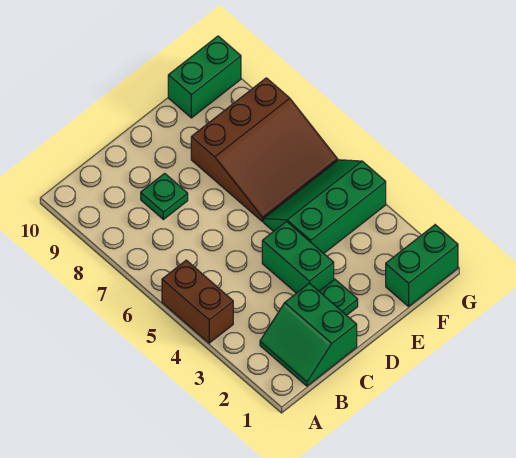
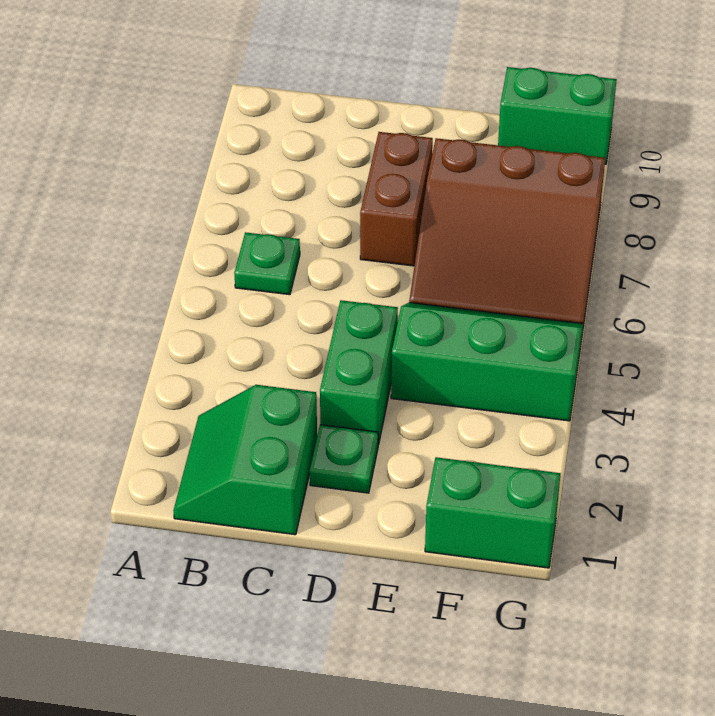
brown 1x2 brick [162,260,233,343] -> brown 1x2 brick moved to [360,132,433,266]
green 1x1 plate [141,173,188,220] -> green 1x1 plate moved to [234,232,300,295]

